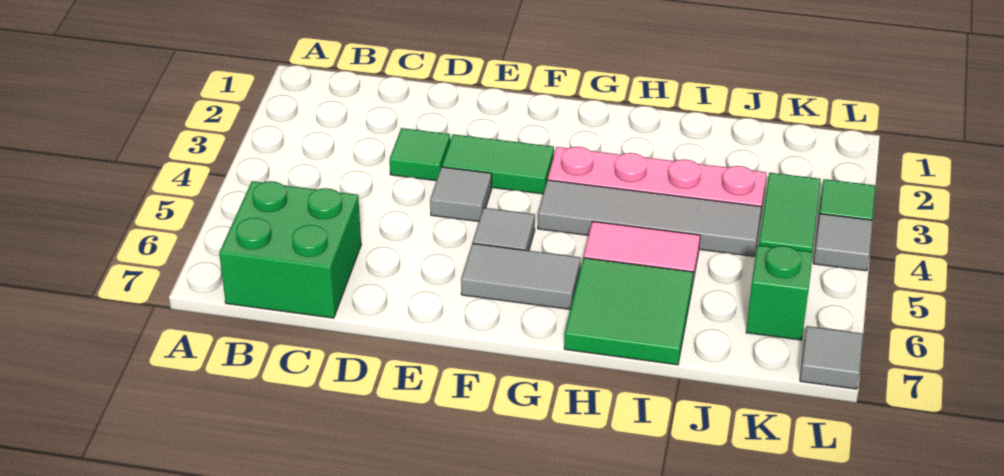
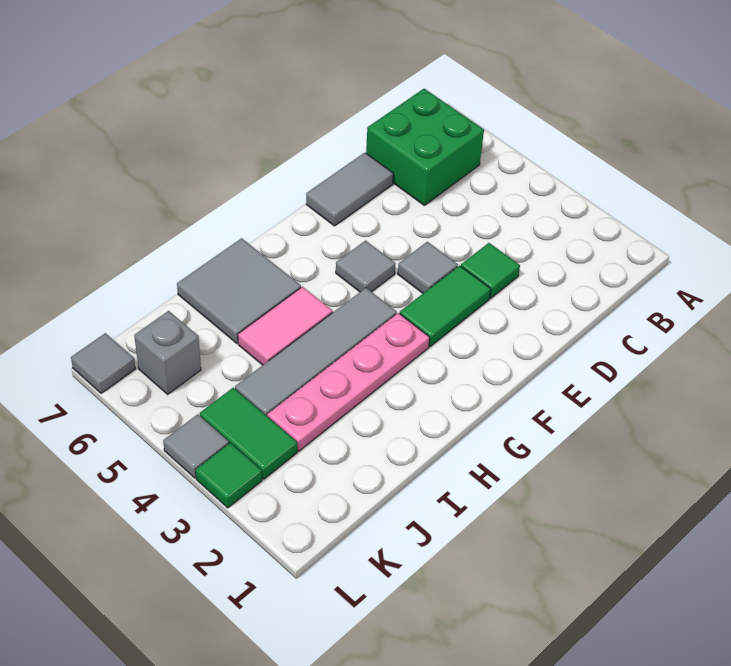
grey 1x2 tile [461,243,581,310] -> grey 1x2 tile moved to [306,153,393,226]
green 2x2 tile [564,258,693,365] -> grey 2x2 tile [177,238,301,343]
green 1x1 brick [746,245,813,340] -> grey 1x1 brick [134,311,201,394]

